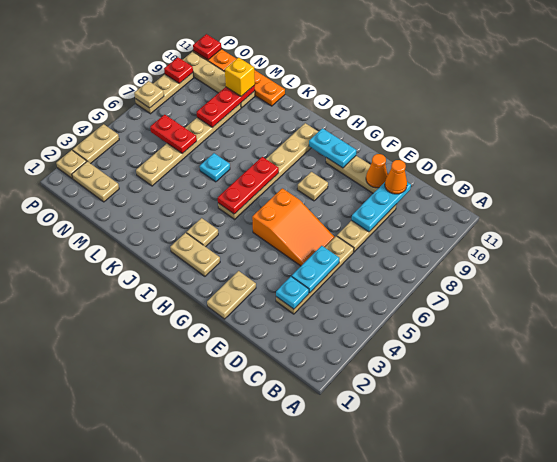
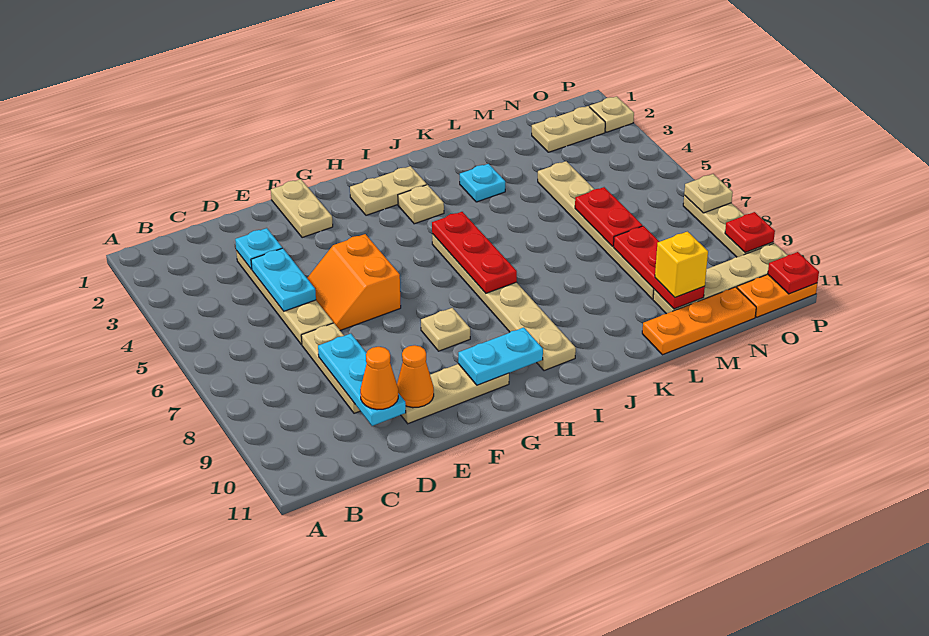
orange 2x3 slope [252,188,335,266] -> orange 2x2 slope [307,234,401,330]
cyan 1x1 plate [200,153,230,182] -> cyan 1x1 plate moved to [460,164,505,202]
red 1x2 plate [150,115,197,154] -> red 1x2 plate turned to [575,187,642,247]
tan 1x2 plate [73,124,119,164] -> none

